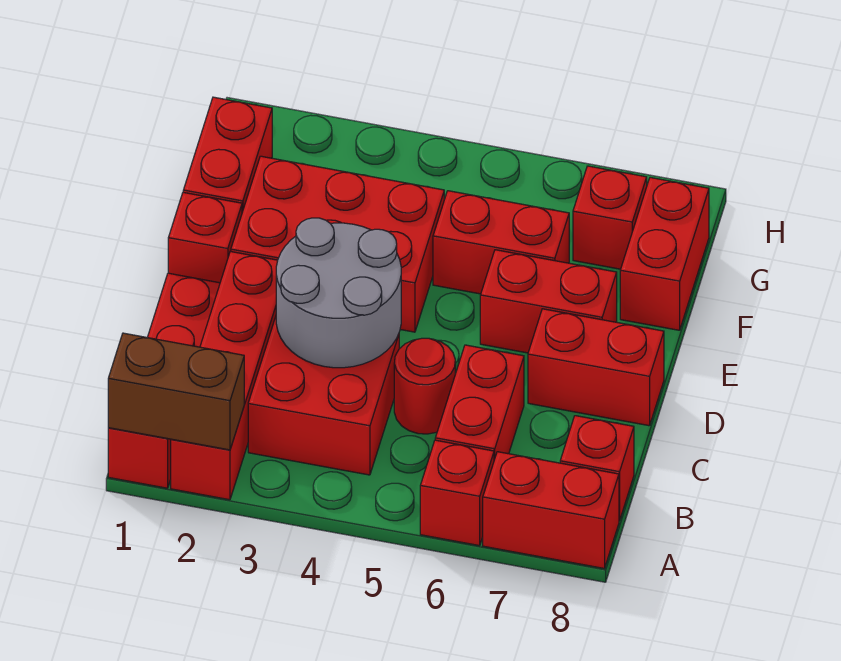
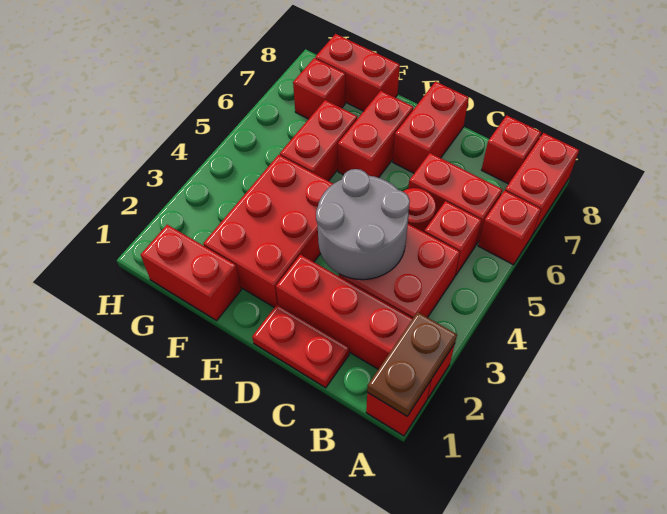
brown 1x2 brick [108,333,244,450] -> brown 1x2 plate [367,312,457,416]
red 1x1 brick [168,192,242,283] -> red 1x1 brick moved to [424,201,482,276]

